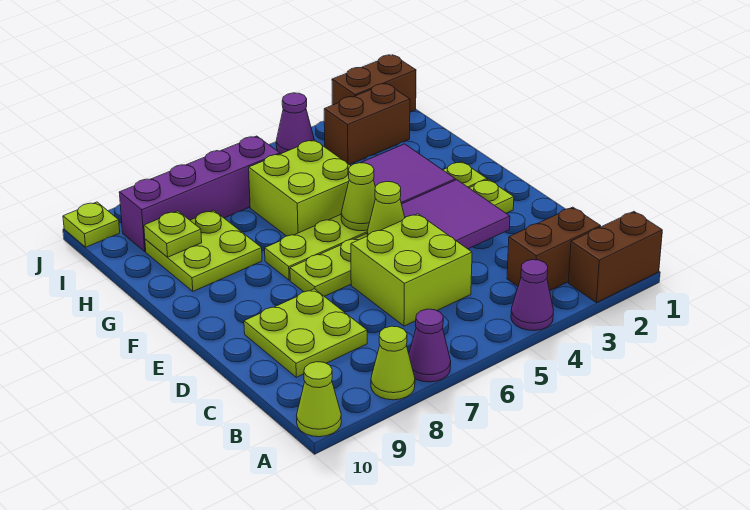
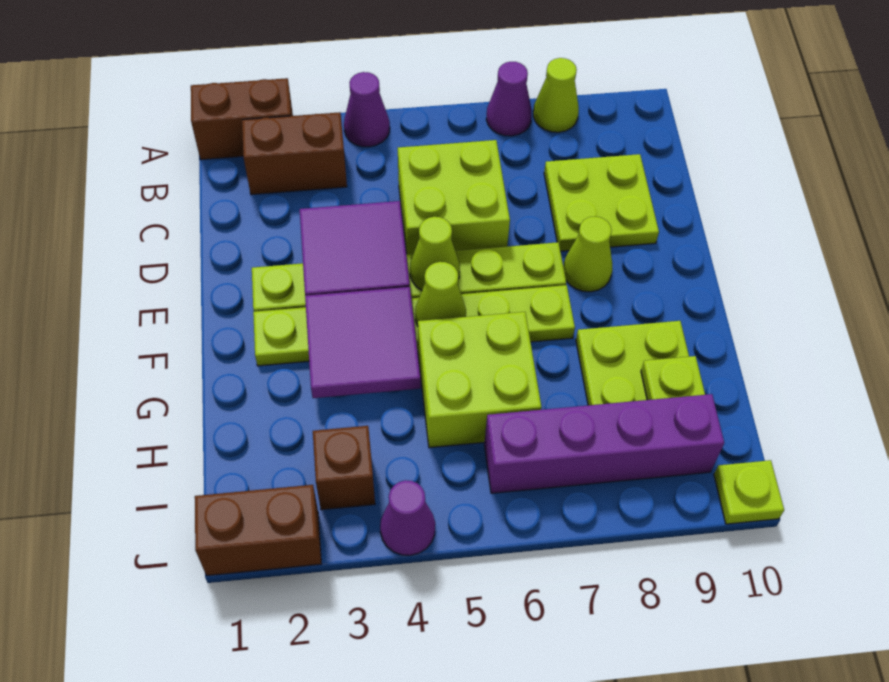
lime 1x1 cone [296,362,341,437] -> lime 1x1 cone moved to [563,217,613,292]
brown 1x2 brick [324,83,410,165] -> brown 1x1 brick [313,426,375,510]

